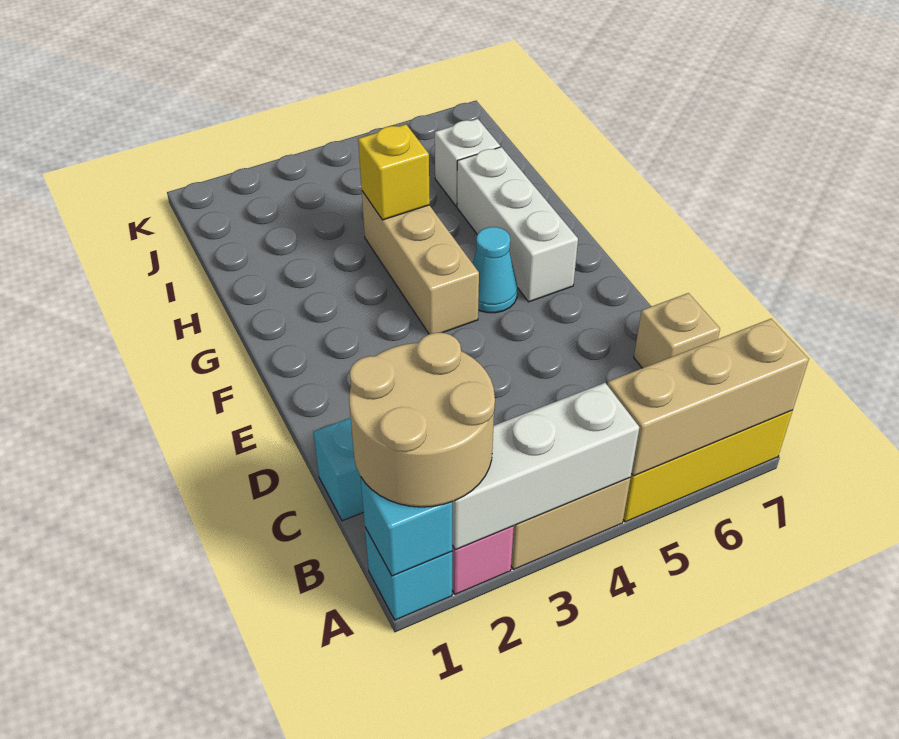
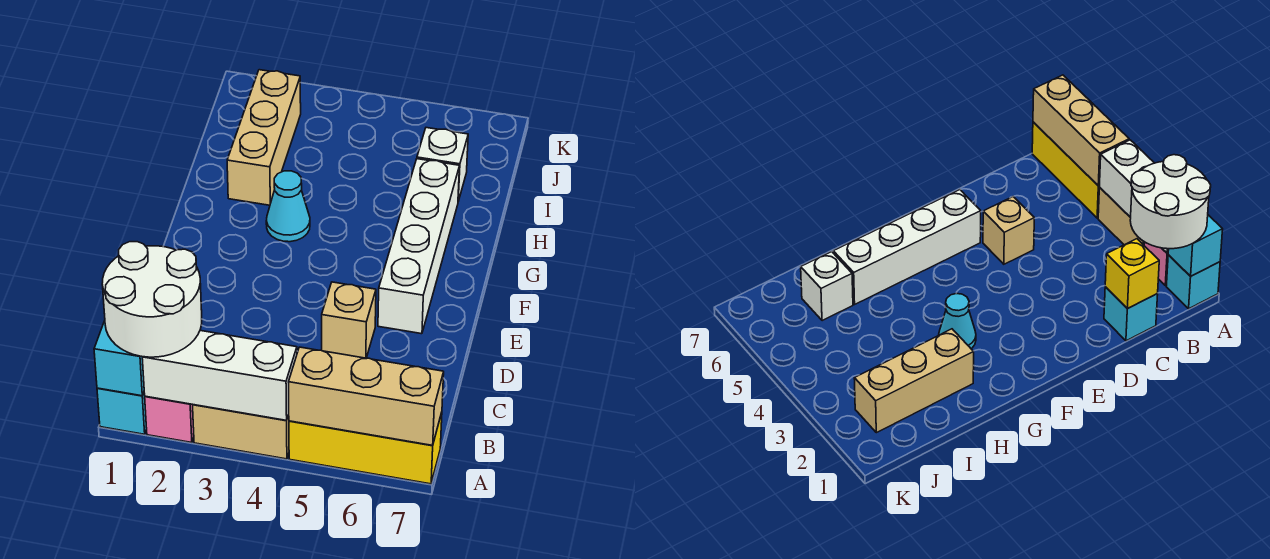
tan 2x2 round brick [349,333,495,507] -> white 2x2 round brick [102,242,202,357]
tan 1x1 brick [634,293,720,368] -> tan 1x1 brick moved to [322,282,376,358]
tan 1x3 brick [362,191,479,334] -> tan 1x3 brick moved to [227,70,301,205]
cyan 1x1 cone [472,227,517,313] -> cyan 1x1 cone moved to [266,171,310,242]
white 1x3 brick [457,147,578,302] -> white 1x4 brick [378,159,460,334]
yellow 1x1 brick [358,124,430,220] -> yellow 1x1 brick moved to [1105,239,1159,309]

